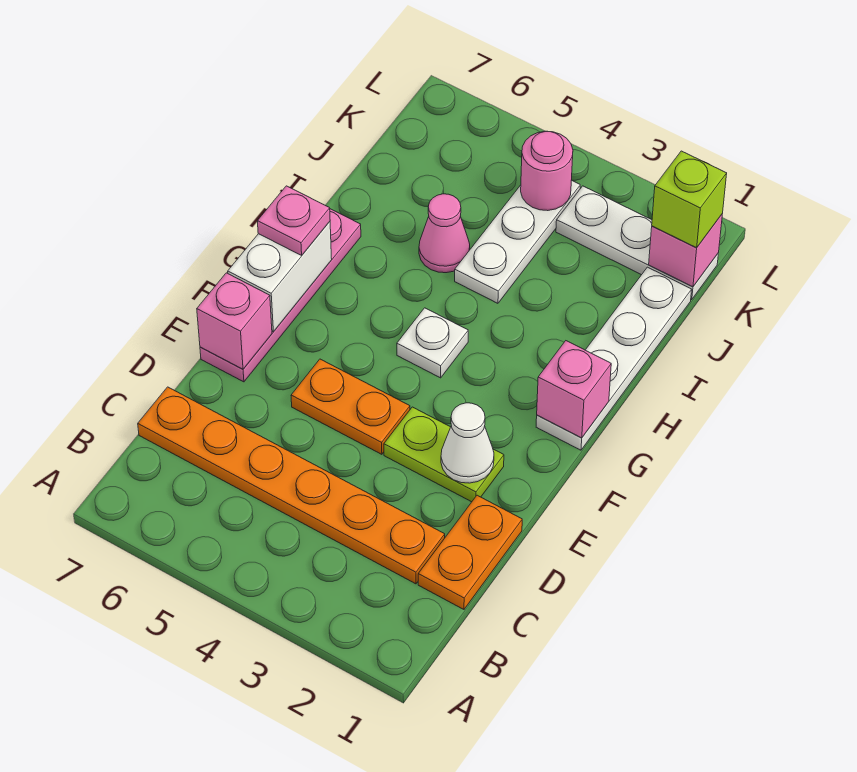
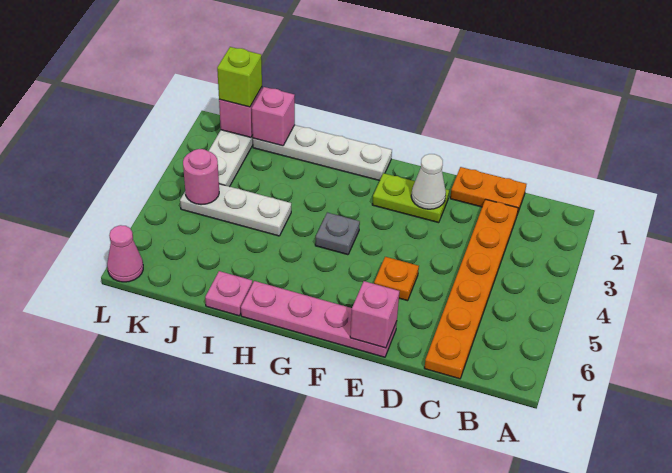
lime 1x2 plate [384,407,504,502] -> lime 1x2 plate turned to [372,173,449,223]
orange 1x2 plate [291,359,410,454] -> orange 1x1 plate [374,257,419,301]
white 1x2 brick [228,222,332,332] -> none
pink 1x1 brick [537,341,611,438] -> pink 1x1 brick moved to [252,87,295,146]
white 1x1 plate [397,308,468,378] -> grey 1x1 plate [315,213,360,255]
pink 1x1 plate [258,186,330,255] -> pink 1x1 plate moved to [205,271,253,316]
pink 1x1 cone [419,194,470,273] -> pink 1x1 cone moved to [107,225,143,282]

